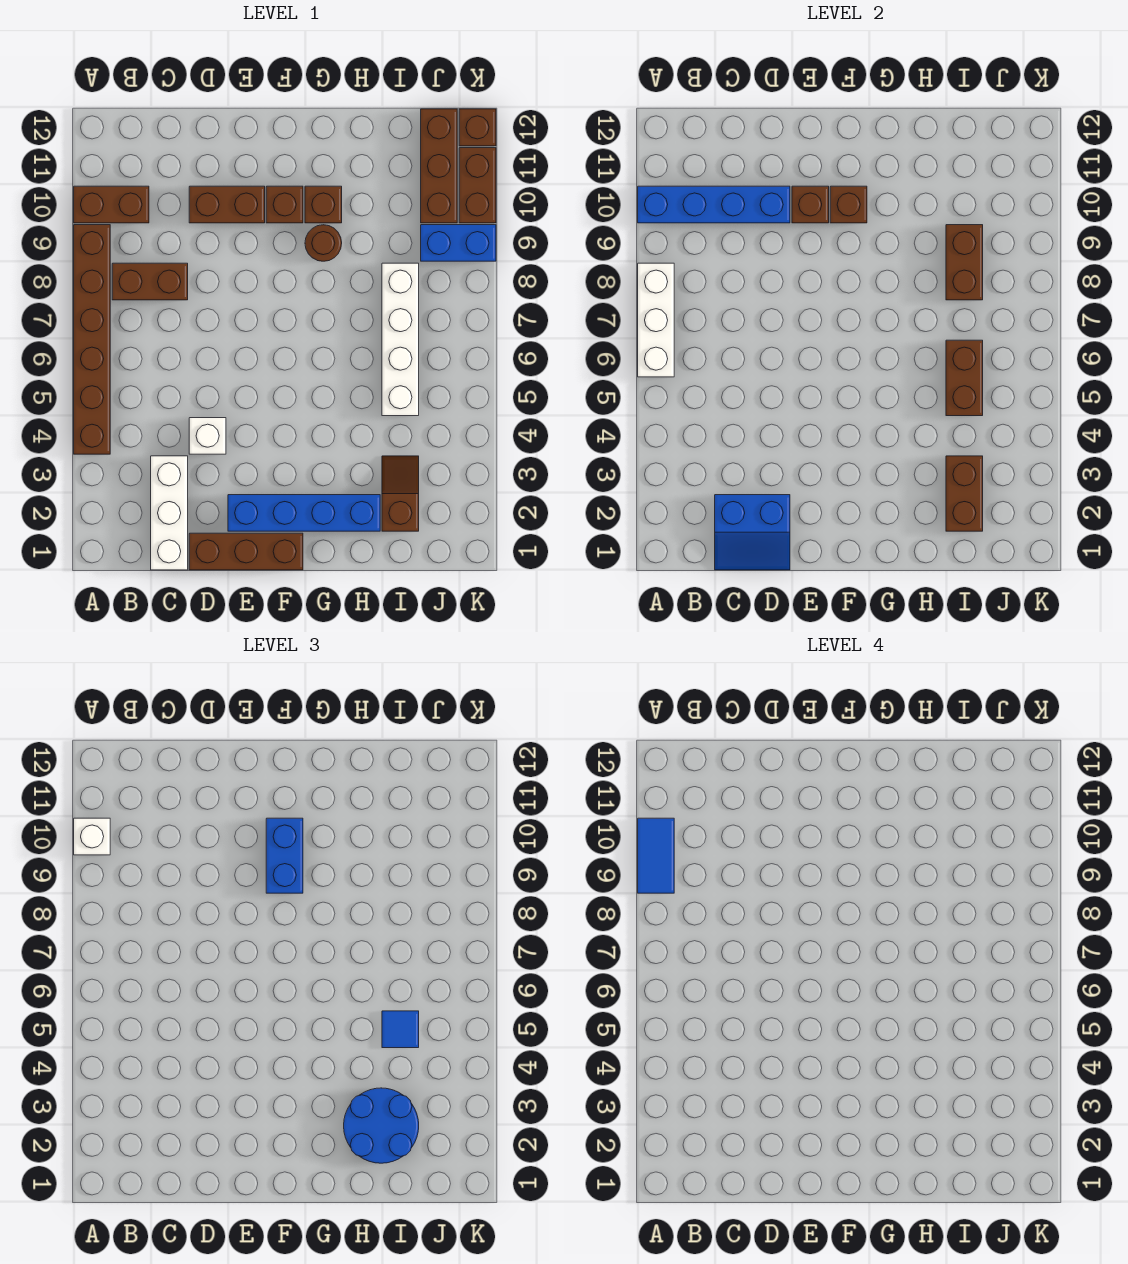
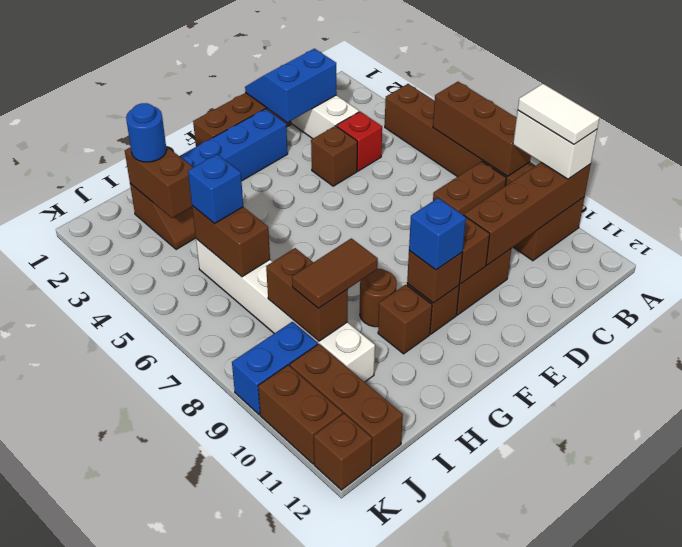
white 1x3 brick [638,263,674,377] -> brown 1x3 brick [433,82,531,176]
blue 1x2 tile [638,818,674,893] -> white 1x2 tile [518,84,600,144]
blue 1x4 brick [638,186,790,223] -> brown 1x4 brick [464,163,591,265]
white 1x1 brick [74,818,110,855] -> white 1x2 brick [513,111,597,179]
none -> red 1x1 brick [337,112,382,171]
white 1x1 brick [189,418,226,454] -> brown 1x1 brick [311,126,357,186]
blue 1x2 brick [266,818,303,893] -> blue 1x1 brick [409,198,466,270]
blue 2x2 round brick [344,1088,419,1163] -> blue 1x1 round brick [126,103,167,162]
none -> brown 1x2 tile [292,238,378,308]
white 1x4 brick [382,263,419,416] -> white 1x6 brick [196,239,375,382]
blue 1x1 tile [382,1011,419,1048] -> blue 1x1 brick [188,154,243,224]

